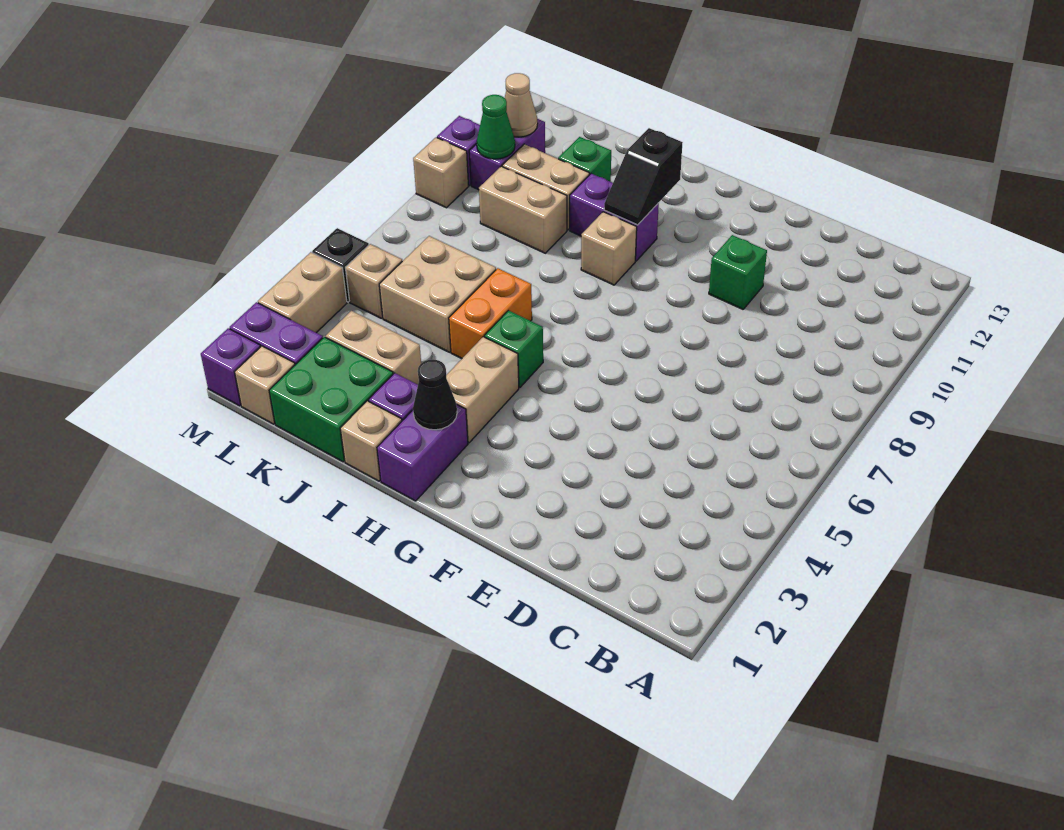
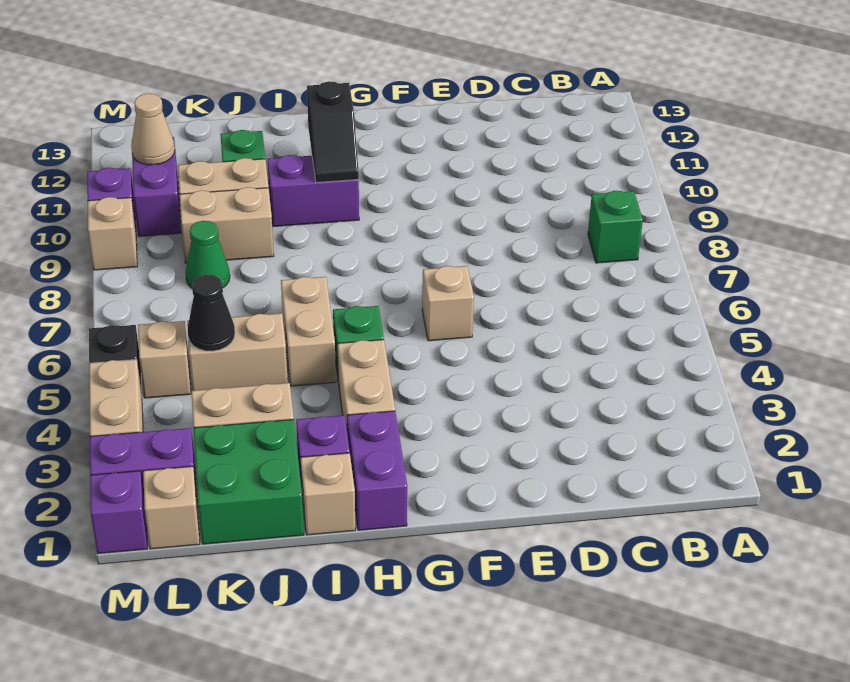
green 1x1 brick [709,235,767,309] -> green 1x1 brick moved to [588,191,643,263]
black 1x1 cone [413,359,457,430] -> black 1x1 cone moved to [187,274,235,351]
tan 1x1 brick [581,212,637,285] -> tan 1x1 brick moved to [422,266,474,341]
orange 1x2 brick [449,268,532,359] -> tan 1x2 brick [281,277,336,386]
tan 2x2 brick [379,236,496,352] -> tan 1x2 brick [187,313,288,391]
green 1x1 cone [477,95,515,159] -> green 1x1 cone moved to [186,221,230,288]

